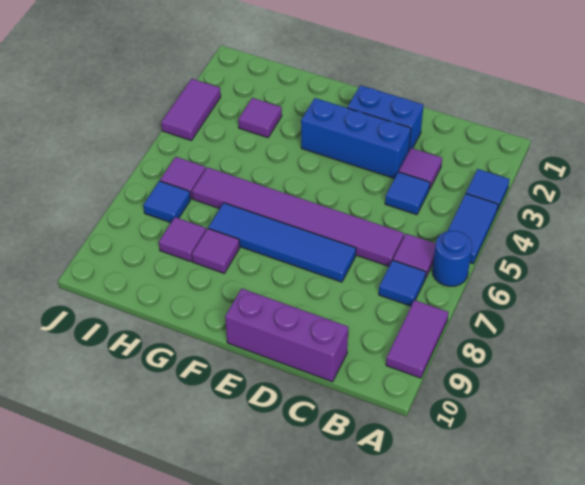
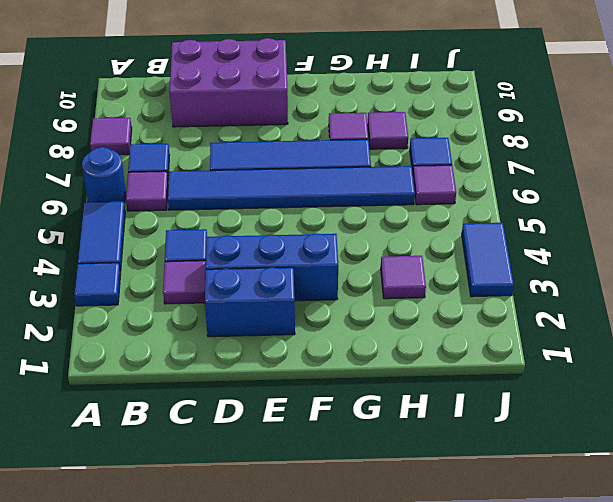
purple 1x2 tile [386,300,449,378] -> purple 1x1 tile [90,118,132,155]
purple 1x6 tile [192,167,404,266] -> blue 1x6 tile [168,166,415,210]
purple 1x3 brick [225,289,348,382] -> purple 2x3 brick [170,38,288,127]
purple 1x2 tile [161,79,221,140] -> blue 1x2 tile [462,223,514,297]

